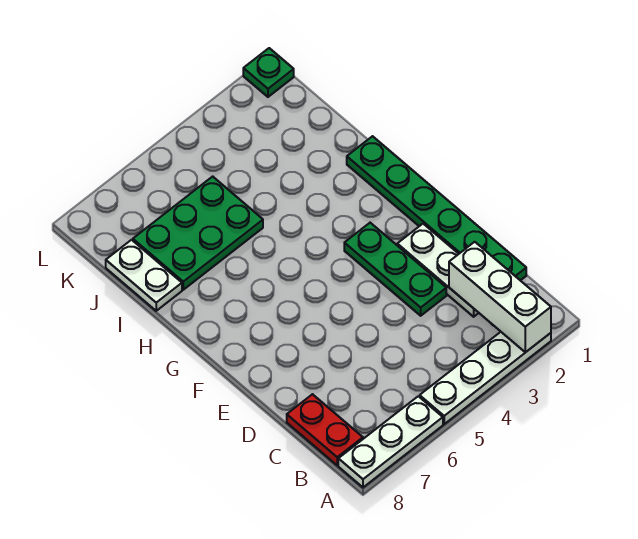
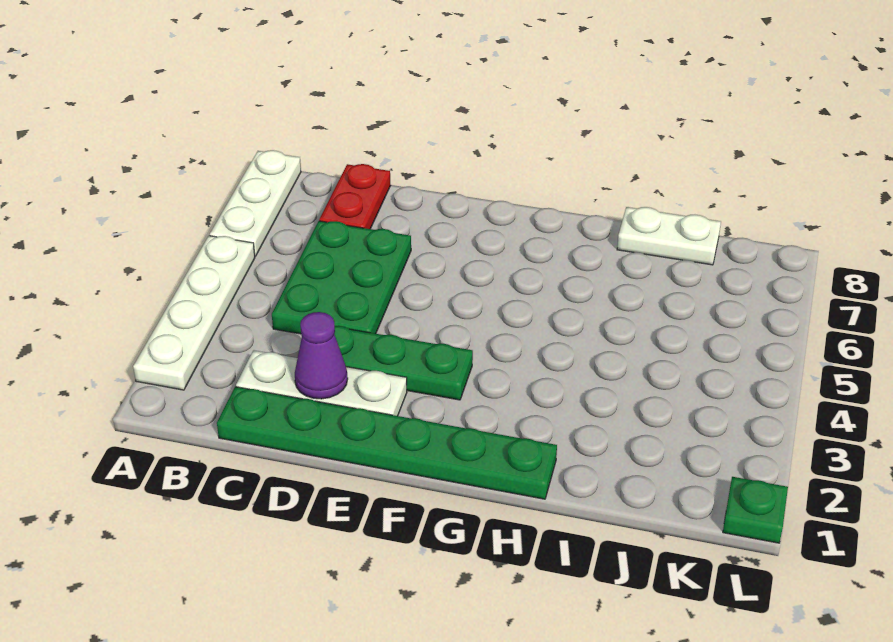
white 1x3 brick [449,242,551,352] -> none
red 1x2 plate [287,394,363,465] -> red 1x2 plate turned to [319,164,391,229]
none -> purple 1x1 cone [295,312,348,399]
green 2x3 plate [133,176,263,290] -> green 2x3 plate moved to [272,221,411,334]

